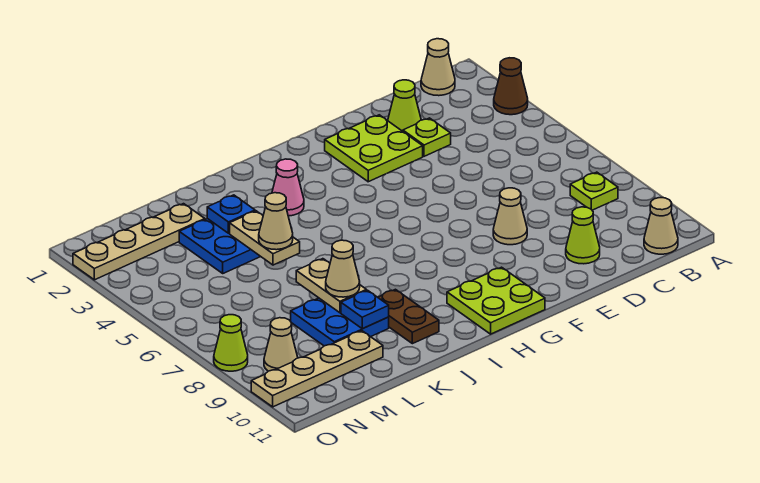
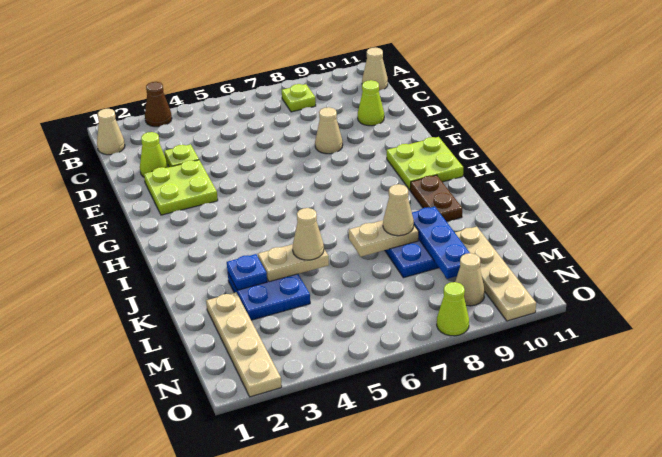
pink 1x1 cone [272,159,304,216] -> none
brown 1x2 plate [378,289,439,344] -> brown 1x2 plate turned to [410,175,462,222]
blue 1x1 plate [341,290,389,328] -> blue 1x3 plate [412,207,470,279]

